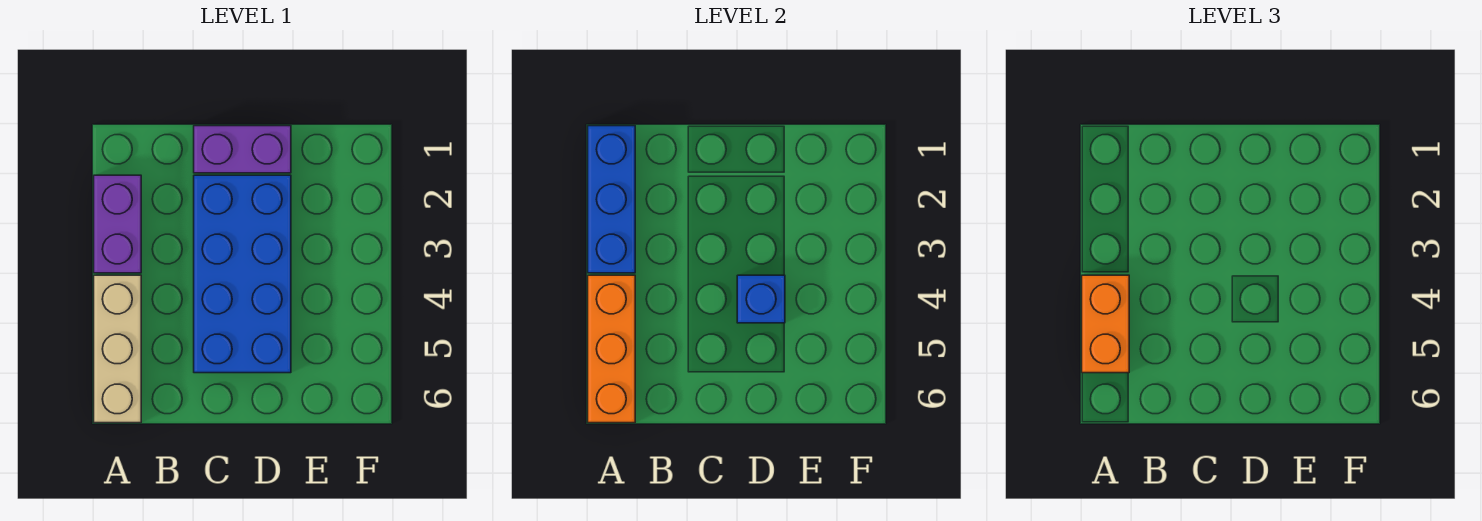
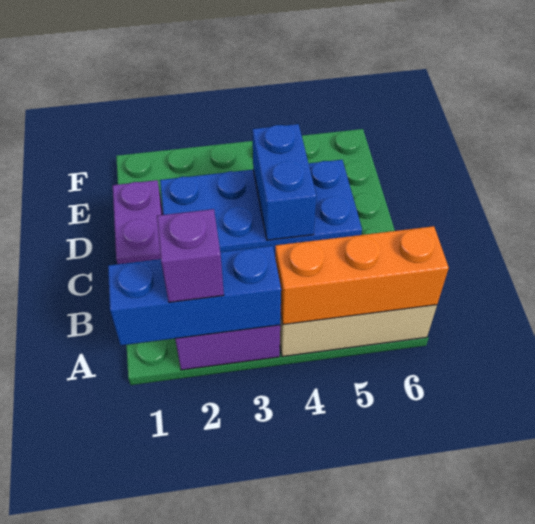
none -> purple 1x1 brick [157,209,224,302]
orange 1x2 brick [1082,275,1129,373] -> none
blue 1x1 brick [737,275,785,323] -> blue 1x2 brick [252,124,316,240]

